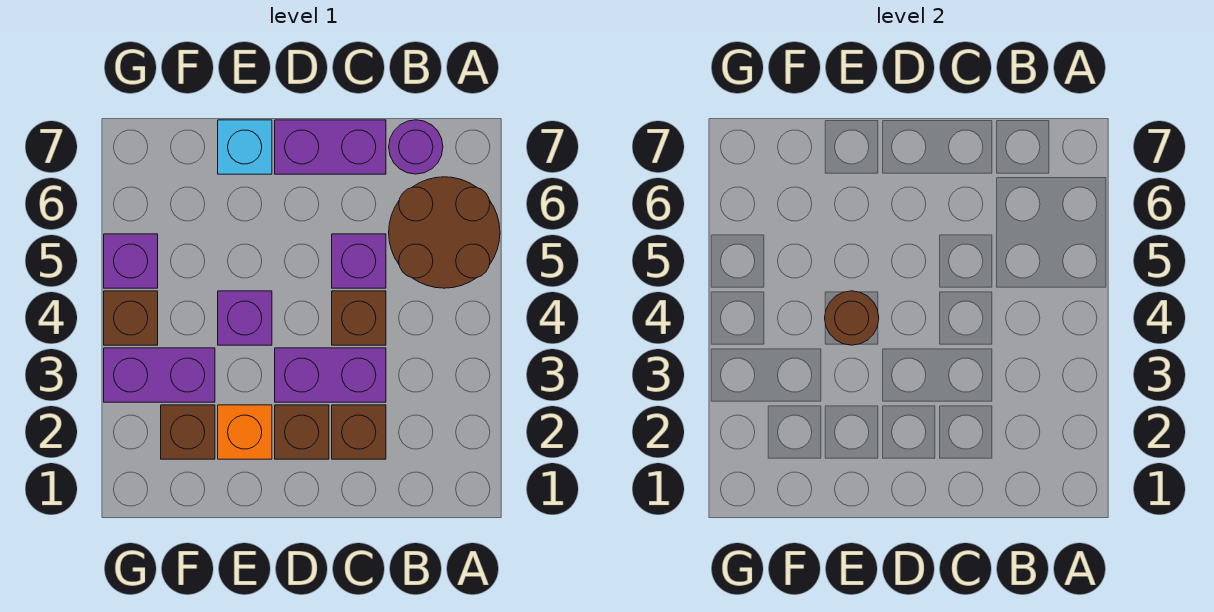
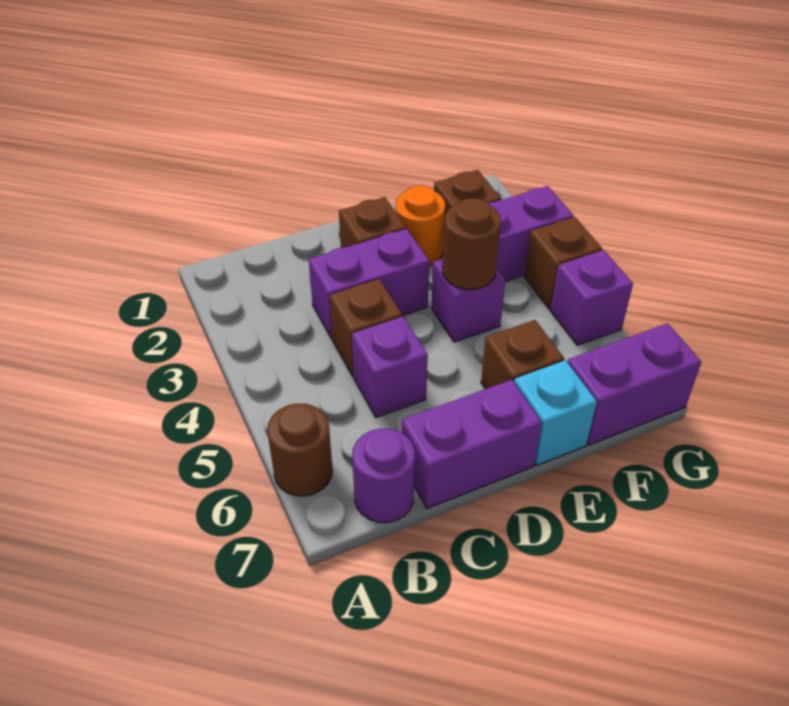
brown 2x2 round brick [389,177,500,288] -> brown 1x1 round brick [267,404,332,496]
brown 1x1 brick [332,405,386,459] -> brown 1x1 brick moved to [481,320,564,389]
orange 1x1 brick [218,405,272,459] -> orange 1x1 round brick [395,186,445,266]
none -> purple 1x2 brick [568,323,701,445]

